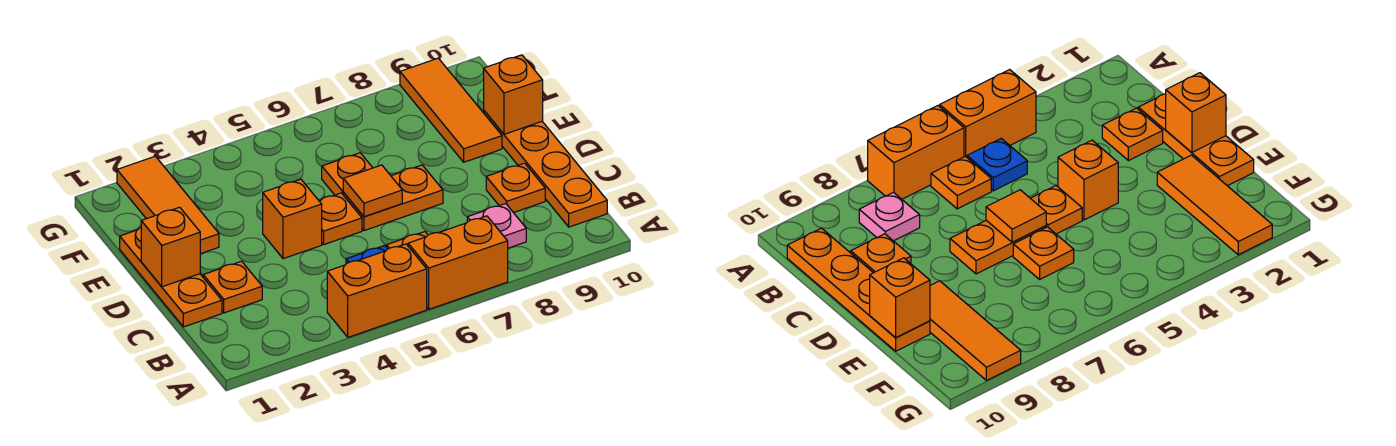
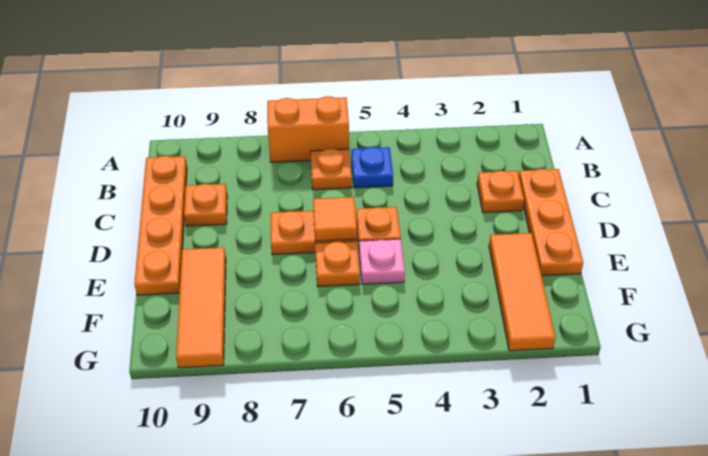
orange 1x2 brick [327,244,427,337] -> none
pink 1x1 plate [467,204,526,248] -> pink 1x1 plate moved to [359,239,405,284]
orange 1x1 brick [141,207,200,287] -> none
orange 1x1 brick [263,179,322,259] -> none
orange 1x1 brick [484,55,543,134] -> none

